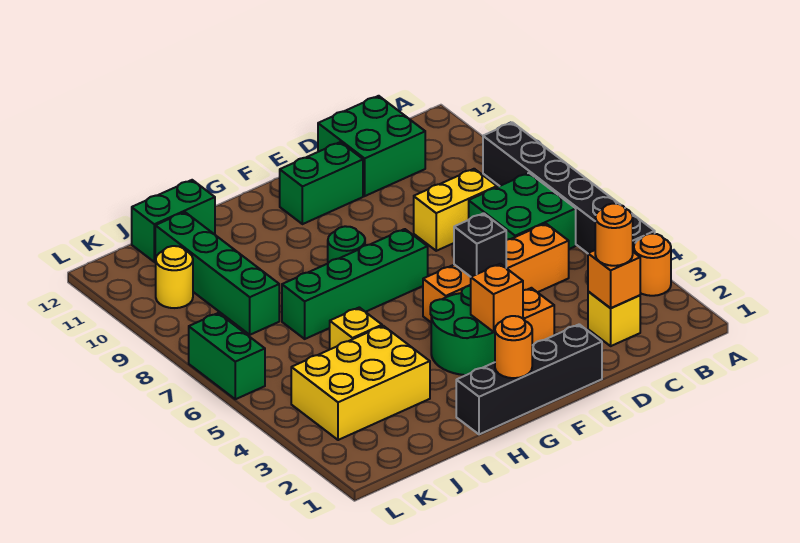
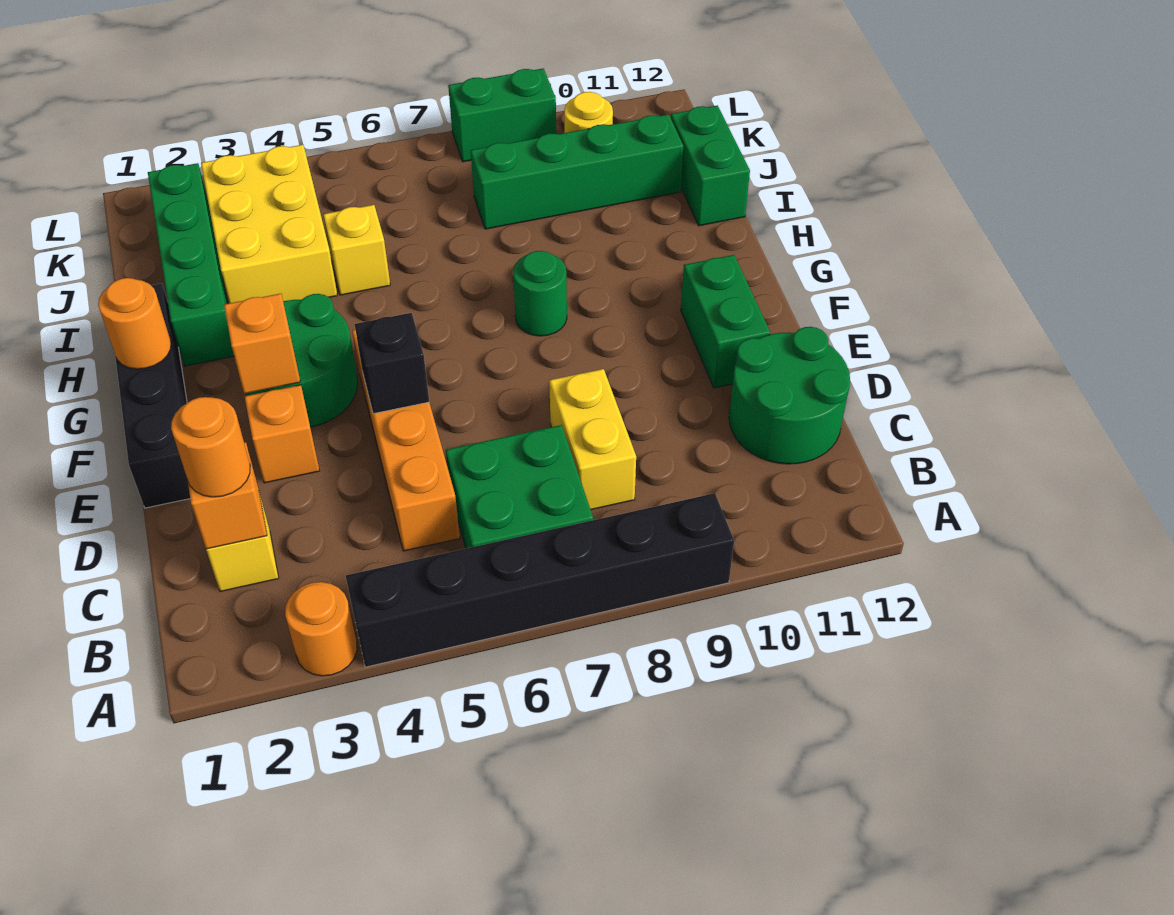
green 2x2 brick [318,96,425,196] -> green 2x2 round brick [729,327,850,464]
green 1x4 brick [282,229,428,339] -> green 1x4 brick moved to [148,163,234,366]
green 1x2 brick [189,313,265,399] -> green 1x2 brick moved to [448,68,556,162]

